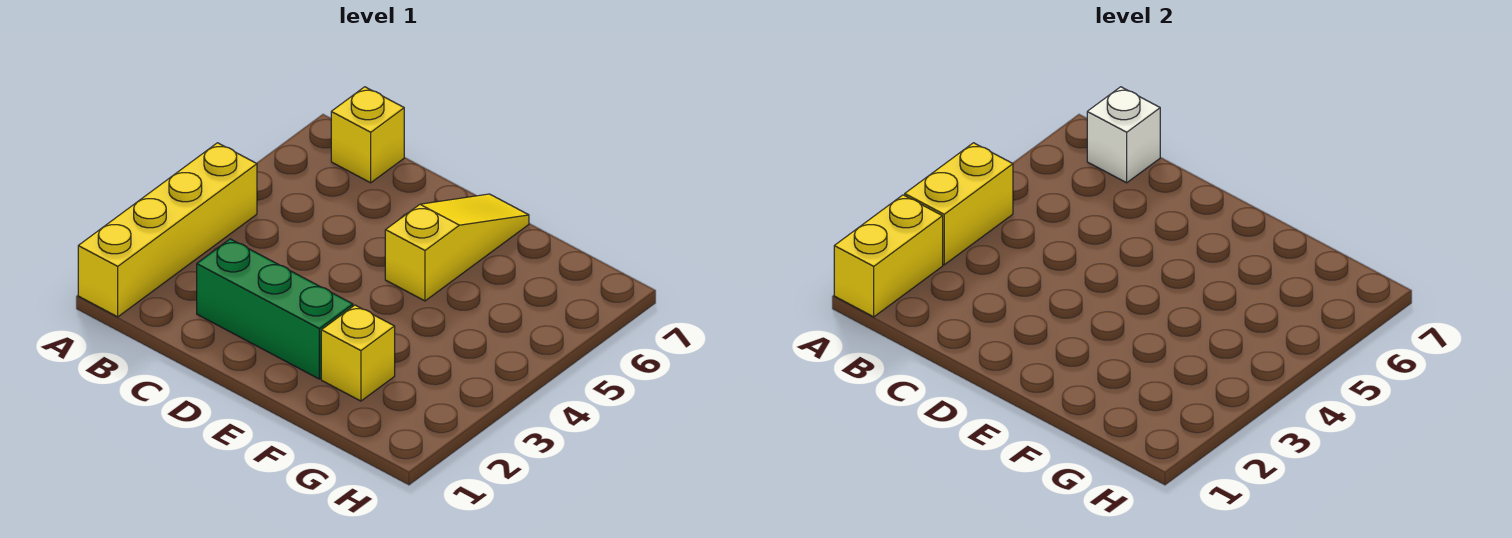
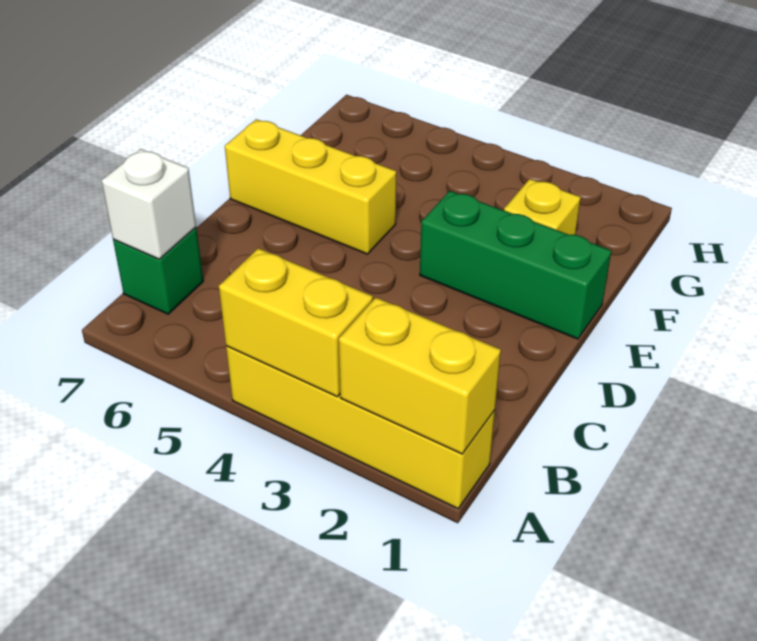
yellow 1x1 brick [331,87,404,183] -> green 1x1 brick [113,227,203,314]
green 1x3 brick [197,239,353,379] -> green 1x3 brick turned to [420,191,611,339]
yellow 1x3 slope [385,194,529,301] -> yellow 1x3 brick [225,119,396,254]

